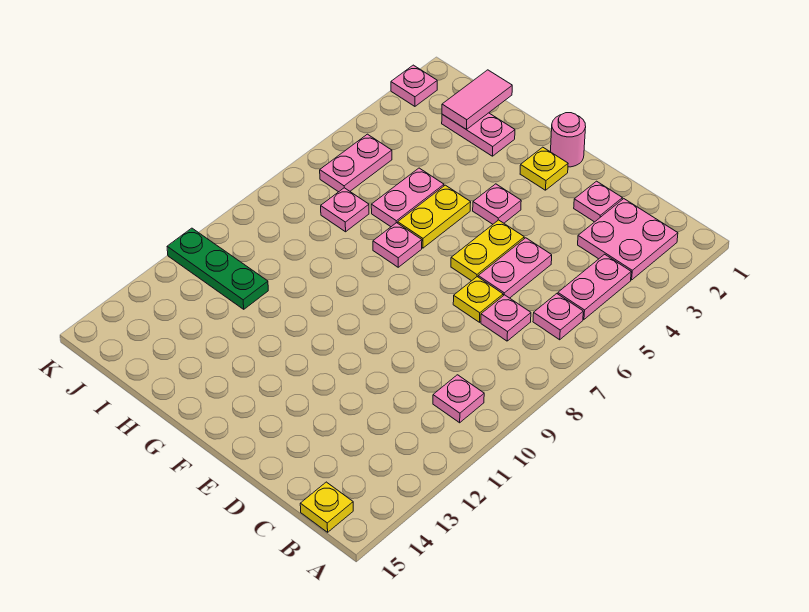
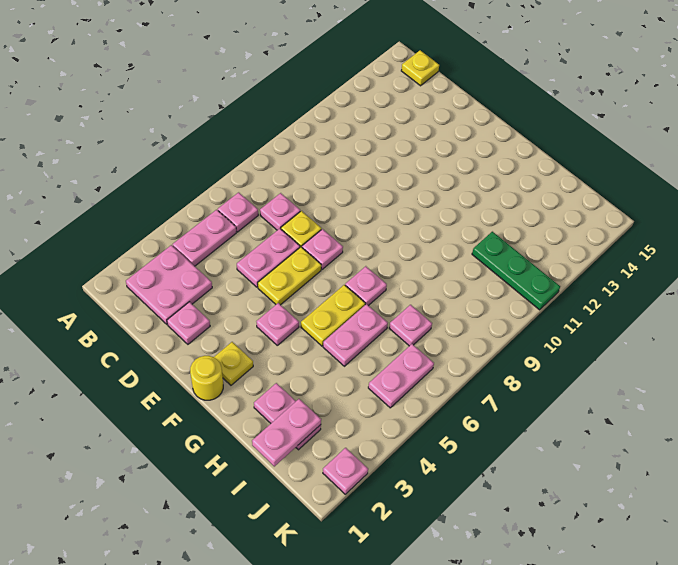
pink 1x1 plate [433,375,484,423] -> pink 1x1 plate moved to [302,229,343,269]
pink 1x1 round brick [551,113,586,167] -> yellow 1x1 round brick [190,356,223,400]
pink 1x2 tile [442,70,512,129] -> pink 1x2 plate [252,399,321,466]

